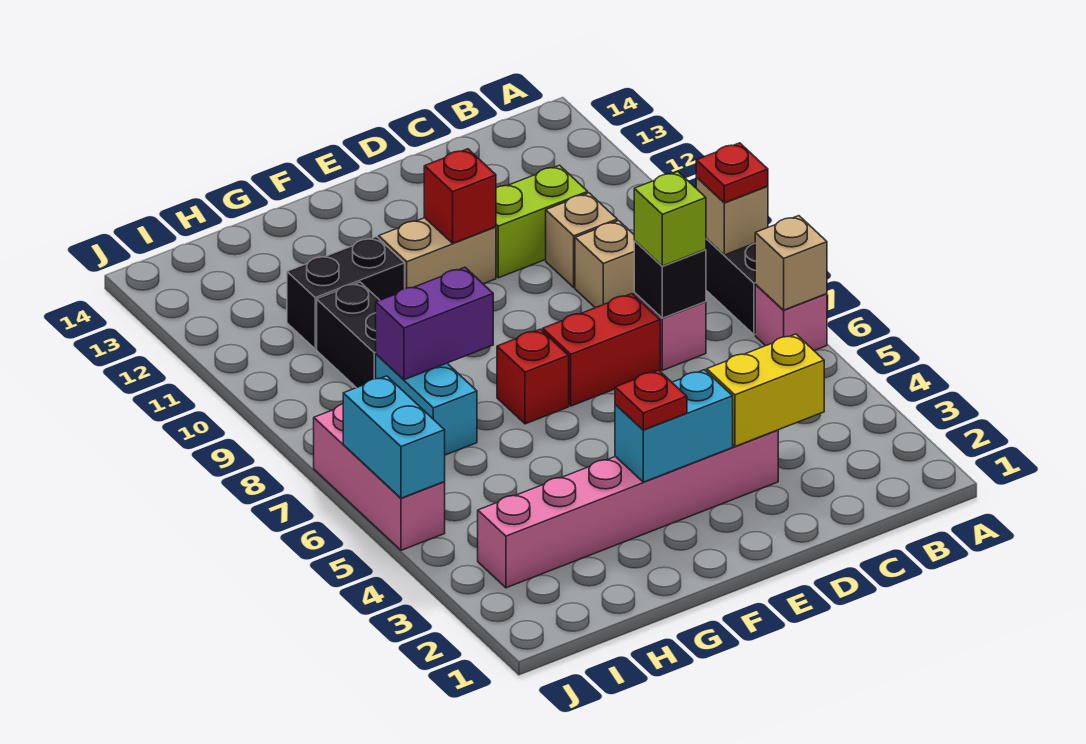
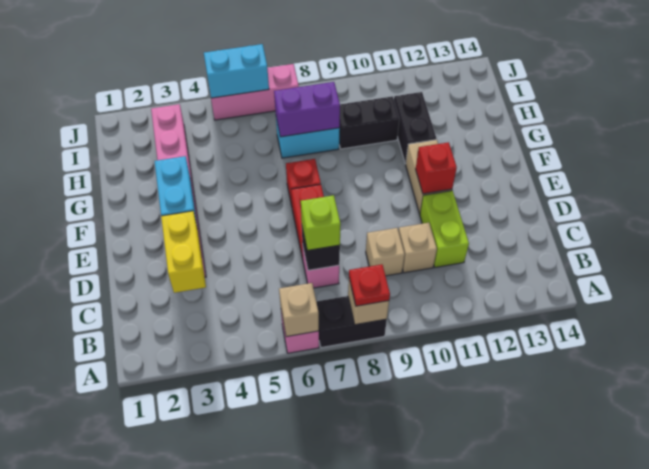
red 1x1 plate [615,370,687,430] -> none
purple 1x2 brick [376,267,493,380] -> purple 1x2 brick turned to [274,82,340,137]

